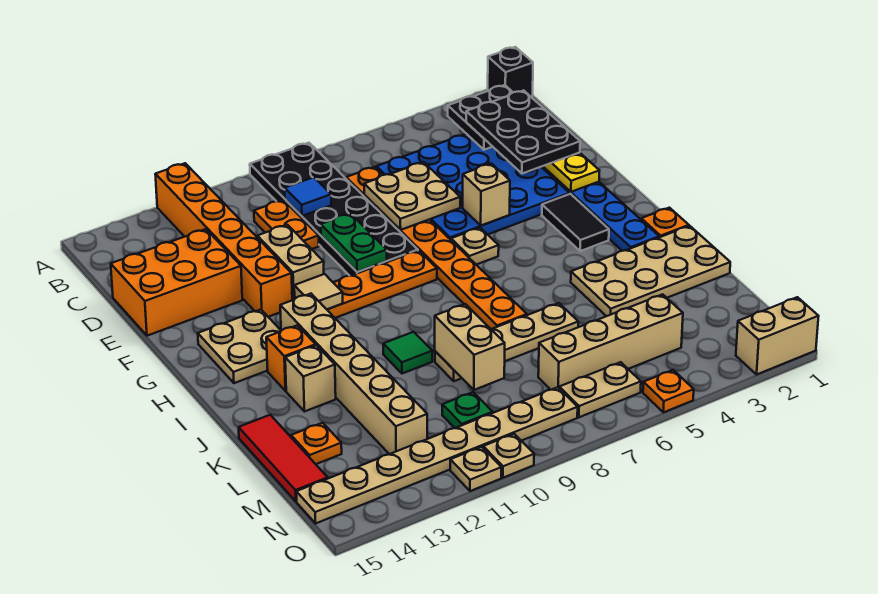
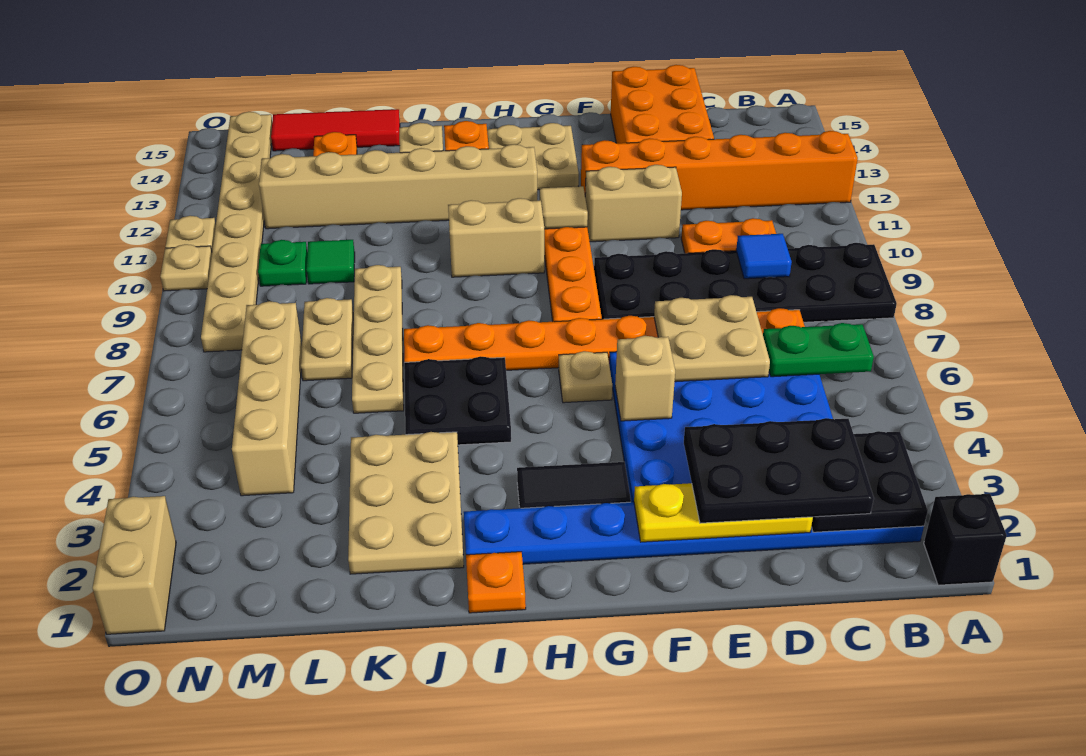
green 1x2 plate [321,214,387,272] -> green 1x2 plate moved to [763,323,874,377]
none -> black 2x2 plate [404,356,511,445]
tan 2x4 plate [571,226,730,316] -> tan 2x3 plate [348,432,464,574]
green 1x1 tile [383,332,432,374] -> green 1x1 tile moved to [307,240,355,284]
tan 1x2 brick [435,304,505,390] -> tan 1x2 brick moved to [448,198,544,277]
tan 1x2 plate [559,362,641,417] -> tan 1x2 plate moved to [301,298,353,381]
orange 1x1 plate [643,370,694,412] -> none

